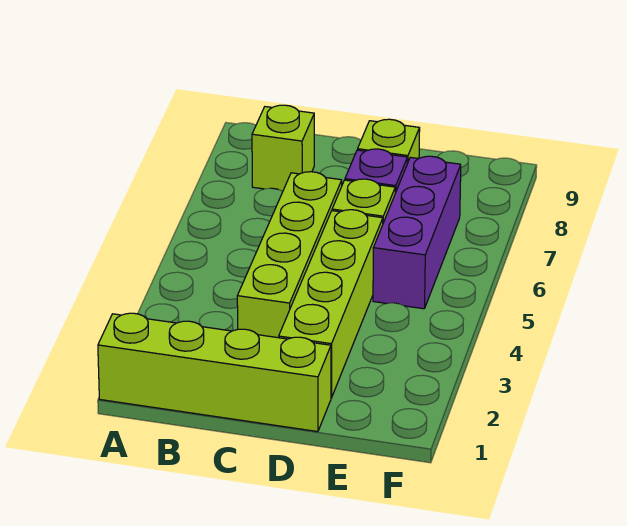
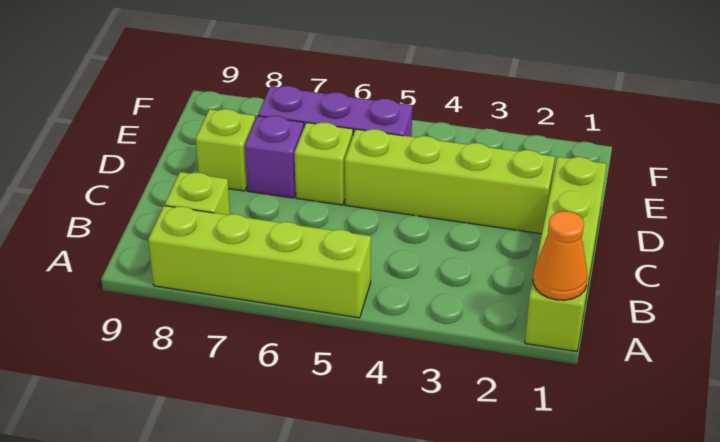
none -> orange 1x1 cone [533,211,588,300]
lime 1x4 brick [237,172,342,338] -> lime 1x4 brick moved to [148,206,371,318]

